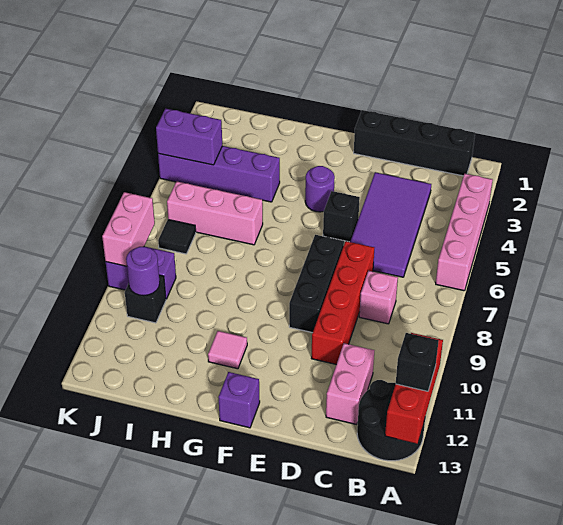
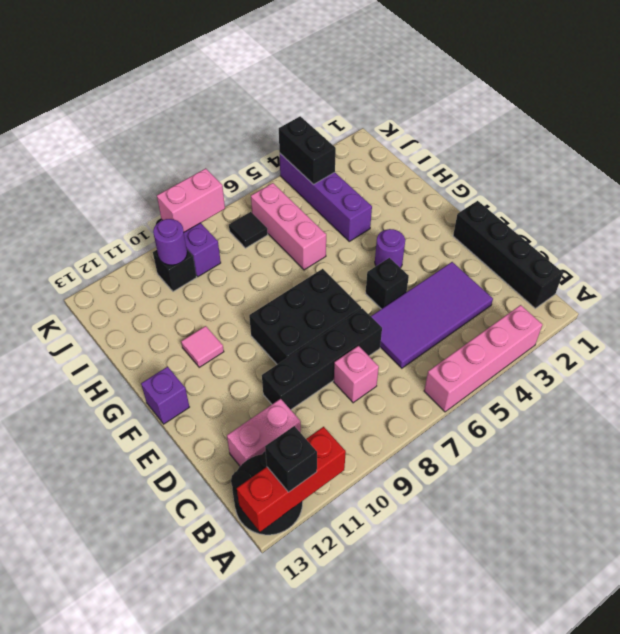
red 1x4 brick [311,241,374,364] -> black 1x4 brick [262,308,382,410]
black 1x3 brick [289,235,344,333] -> black 2x3 brick [249,269,361,364]
purple 1x2 brick [156,109,222,165] -> black 1x2 brick [279,116,336,184]

